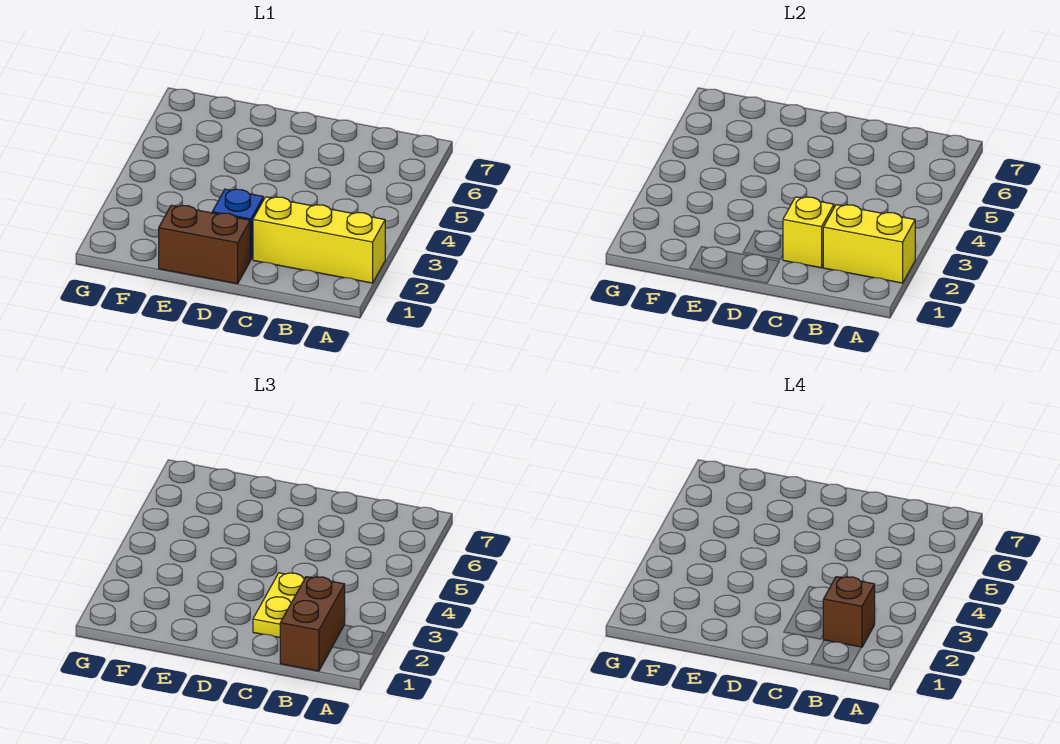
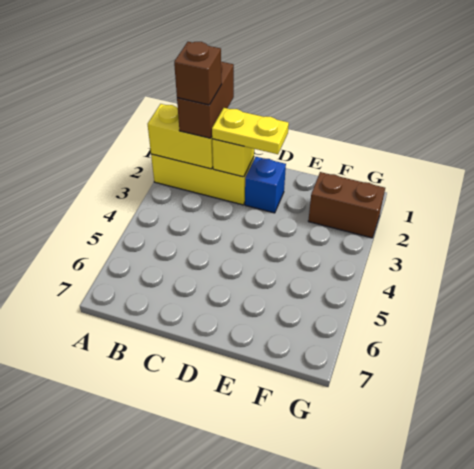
yellow 1x2 plate [253,573,305,638] -> yellow 1x2 plate turned to [212,108,289,154]
brown 1x2 brick [159,205,250,284] -> brown 1x2 brick moved to [308,172,385,238]

